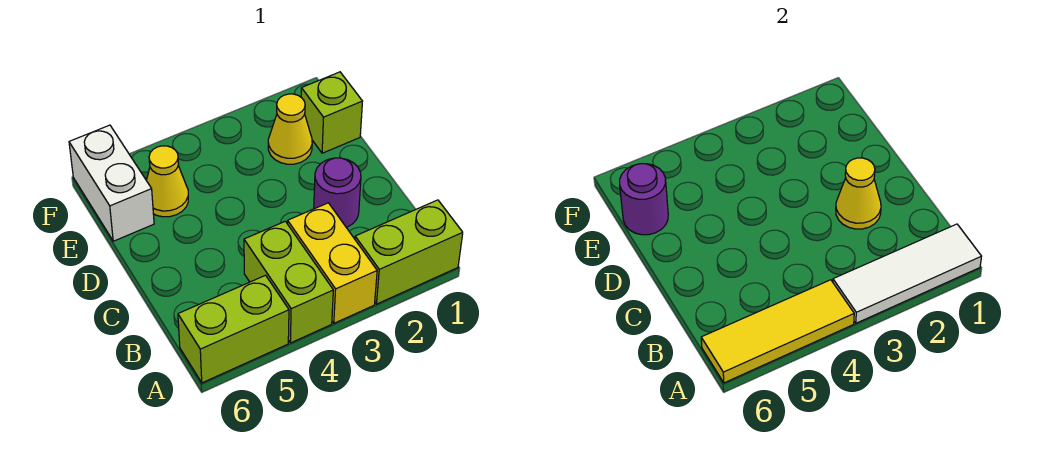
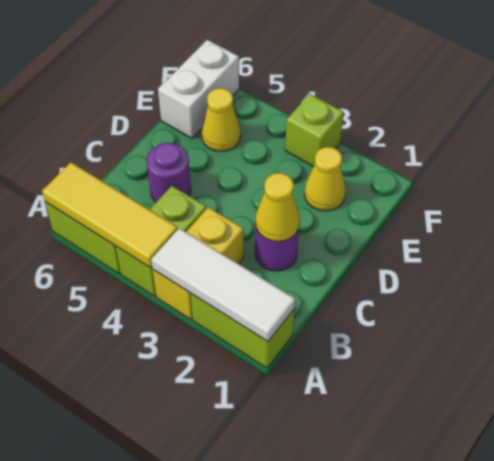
lime 1x1 brick [301,72,363,153] -> lime 1x1 brick moved to [285,94,344,167]
purple 1x1 round brick [620,164,668,235] -> purple 1x1 round brick moved to [146,143,191,202]

